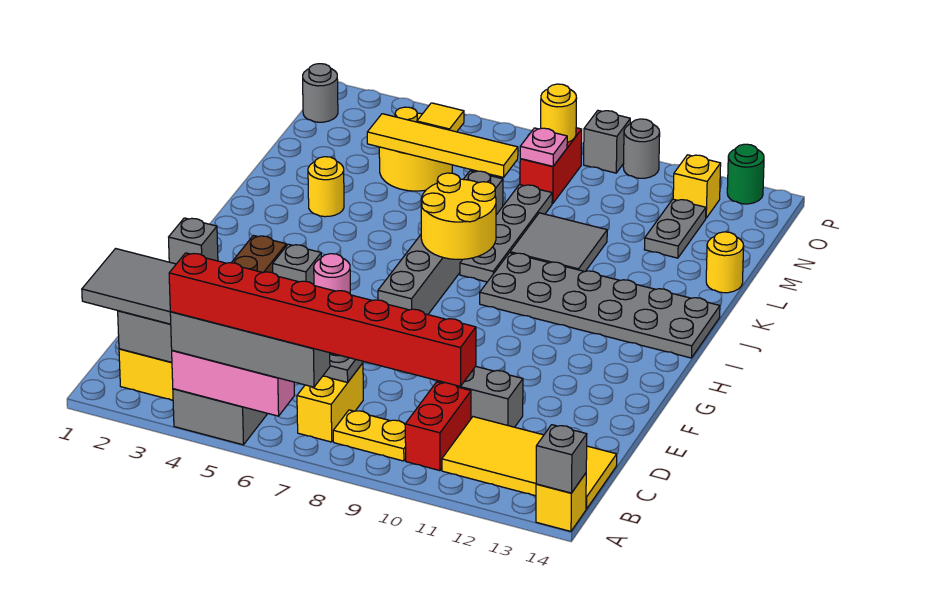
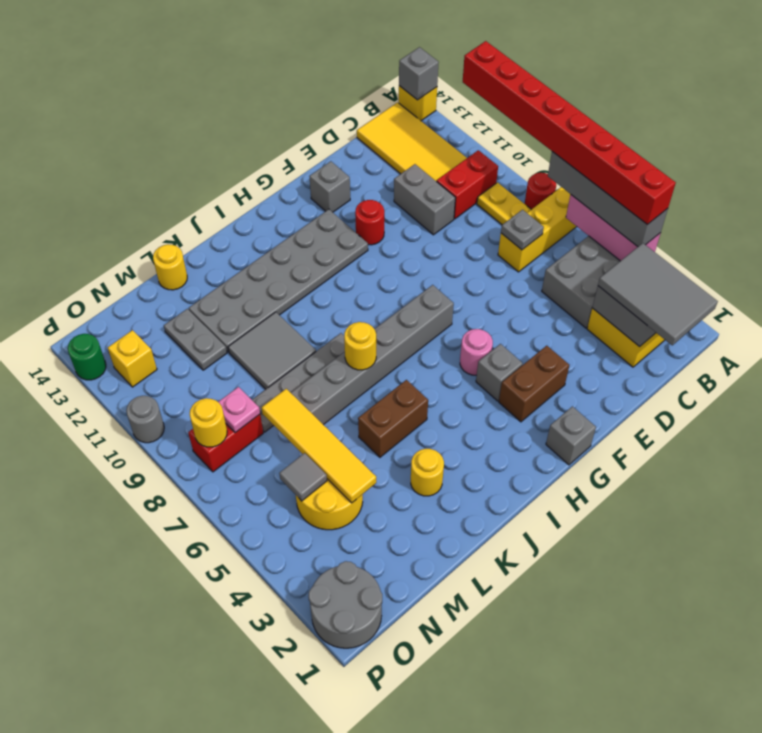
none -> red 1x1 round brick [525,173,556,210]
yellow 1x2 brick [297,363,363,442] -> yellow 1x3 brick [498,187,577,272]
none -> red 1x1 round brick [355,200,384,245]
yellow 2x2 round brick [421,173,496,259] -> yellow 1x1 round brick [344,322,376,370]
grey 2x6 plate [480,253,720,358] -> grey 2x6 plate turned to [189,209,368,352]
none -> brown 1x2 brick [358,380,428,457]
grey 1x2 plate [644,199,706,258] -> grey 1x2 plate turned to [164,309,227,370]
yellow 1x1 tile [417,103,464,132] -> grey 1x1 tile [279,453,327,501]
grey 1x1 round brick [303,64,338,122] -> grey 2x2 round brick [308,561,382,648]
grey 1x1 brick [584,111,630,173] -> grey 1x1 brick moved to [309,161,350,212]

